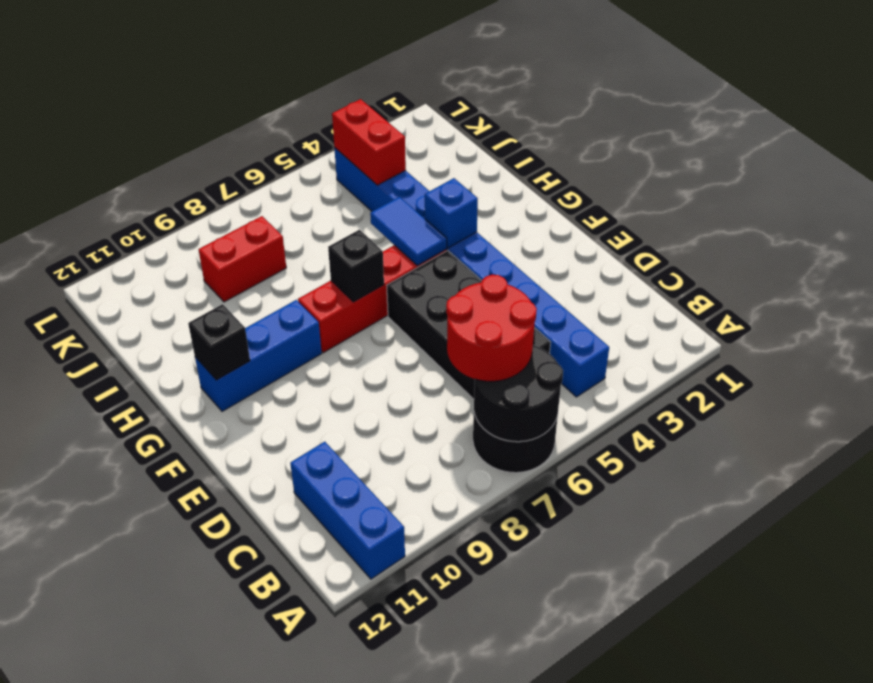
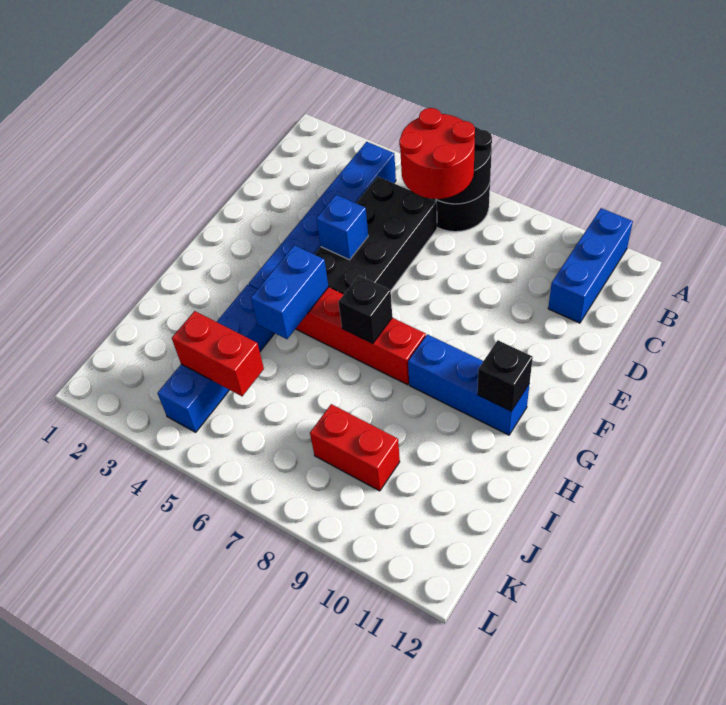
blue 1x1 brick [425,178,478,248] -> blue 1x1 brick moved to [316,195,368,260]
blue 1x2 tile [370,197,447,266] -> blue 1x2 brick [251,245,328,339]
red 1x2 brick [332,99,406,185] -> red 1x2 brick turned to [172,311,264,396]

